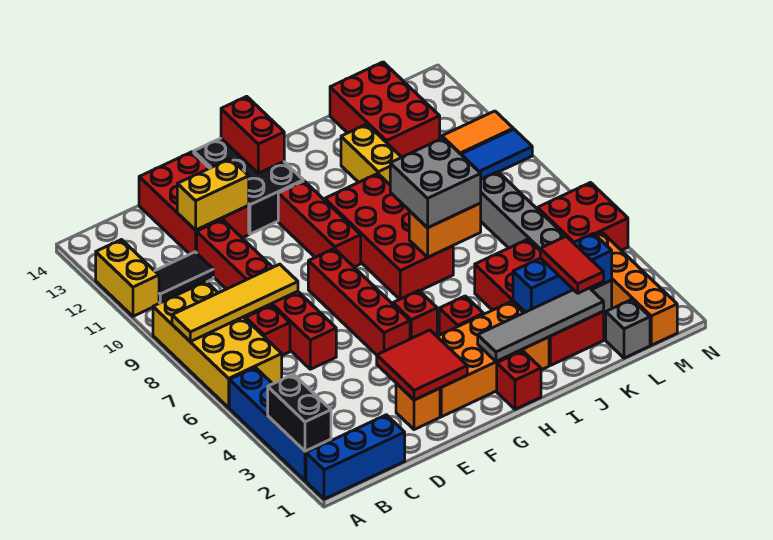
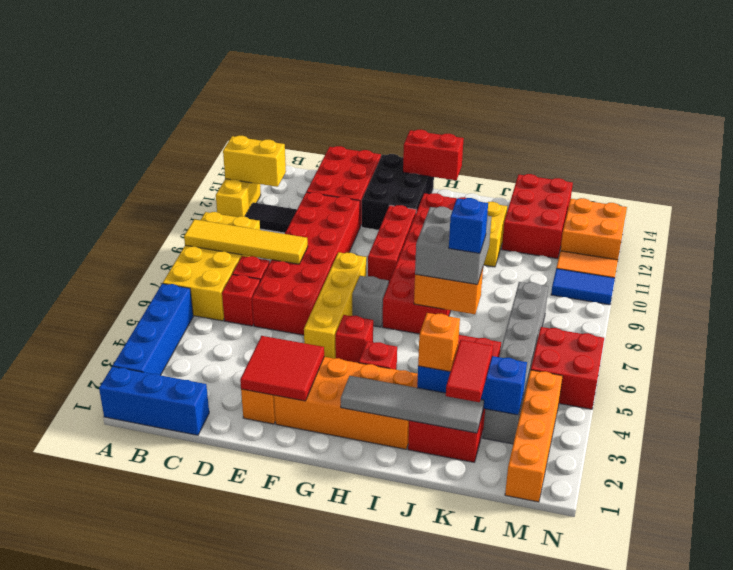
black 1x2 brick [268,374,331,451] -> none
red 1x6 brick [197,219,336,369] -> red 2x6 brick [252,192,360,335]
yellow 1x2 brick [177,159,249,230] -> yellow 1x2 brick moved to [223,136,286,187]
red 1x4 brick [308,249,410,355] -> yellow 1x4 brick [304,252,366,359]
red 1x2 brick [221,96,284,173] -> red 1x2 brick turned to [403,130,464,180]
red 1x1 brick [497,351,541,409] -> red 1x1 brick moved to [222,275,260,326]
red 2x4 brick [325,174,453,299] -> red 2x6 brick [383,193,466,334]
none -> orange 1x1 brick [418,313,460,372]
none -> blue 1x1 brick [449,198,488,253]
grey 1x1 brick [606,300,650,358] -> grey 1x1 brick moved to [352,276,389,327]
none -> orange 2x2 brick [560,198,627,260]

